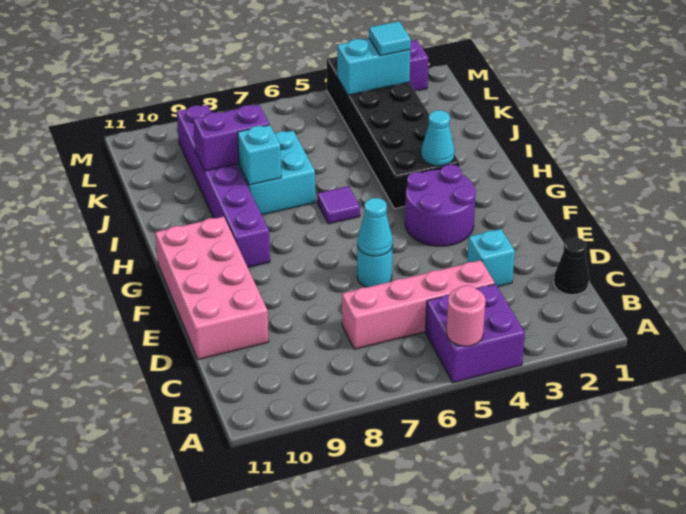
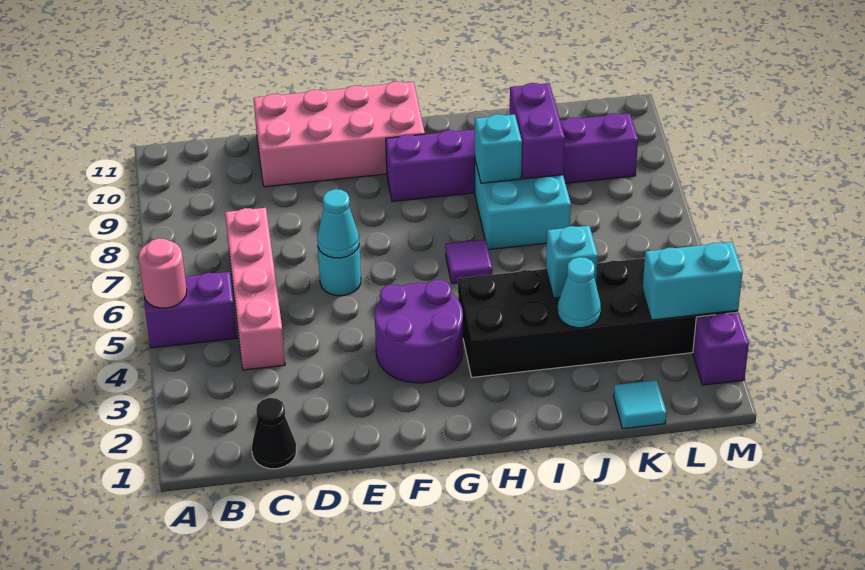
purple 2x2 brick [426,284,525,383] -> purple 1x2 brick [144,272,237,348]
cyan 1x1 brick [467,229,515,287] -> cyan 1x1 brick moved to [546,226,598,298]
cyan 1x1 cone [421,110,455,166] -> cyan 1x1 cone moved to [558,257,601,328]
cyan 1x2 brick [337,38,410,95] -> cyan 1x2 brick turned to [642,242,743,320]
cyan 1x1 tile [369,21,411,56] -> cyan 1x1 tile moved to [614,380,666,429]

